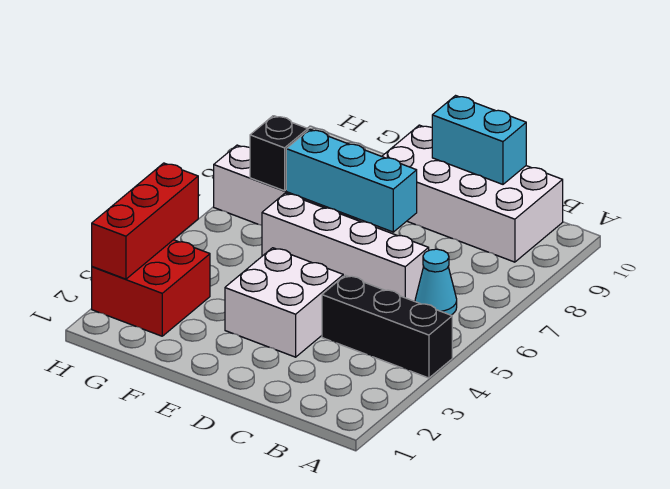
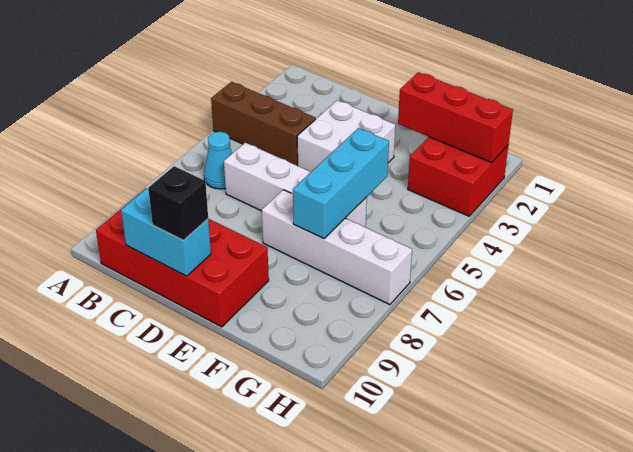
black 1x3 brick [322,275,452,378] -> brown 1x3 brick [211,82,316,166]
white 2x4 brick [382,125,563,262] -> red 2x4 brick [96,188,269,327]
cyan 1x3 brick [286,129,417,232] -> cyan 1x3 brick turned to [293,128,389,239]
black 1x1 brick [250,116,308,191] -> black 1x1 brick moved to [148,166,208,240]
red 1x3 brick [92,163,198,279] -> red 1x3 brick turned to [398,72,513,163]

